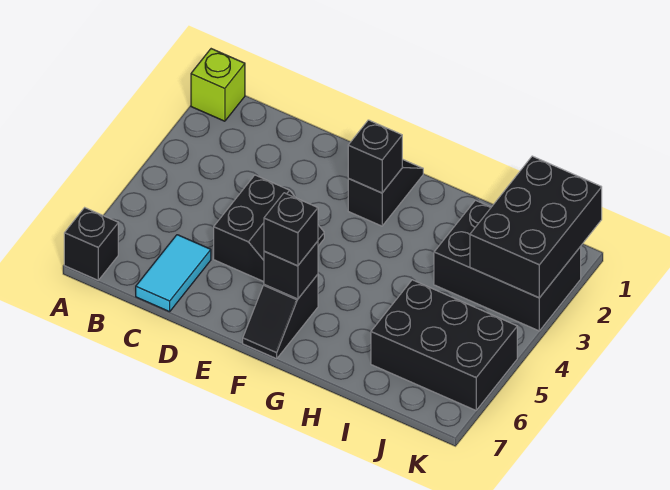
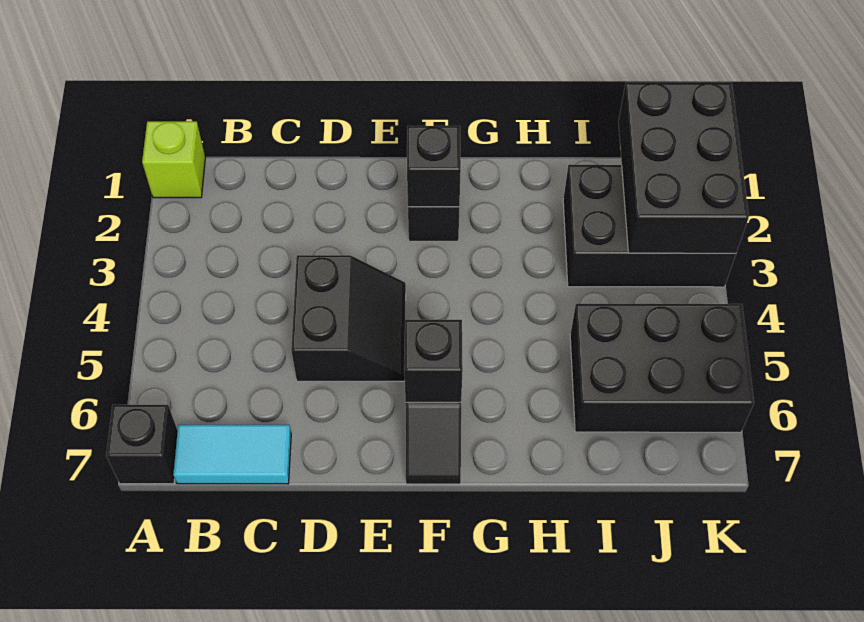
cyan 1x2 tile [136,235,211,312] -> cyan 1x2 tile turned to [173,425,291,484]
black 1x1 brick [264,193,318,266] -> none

